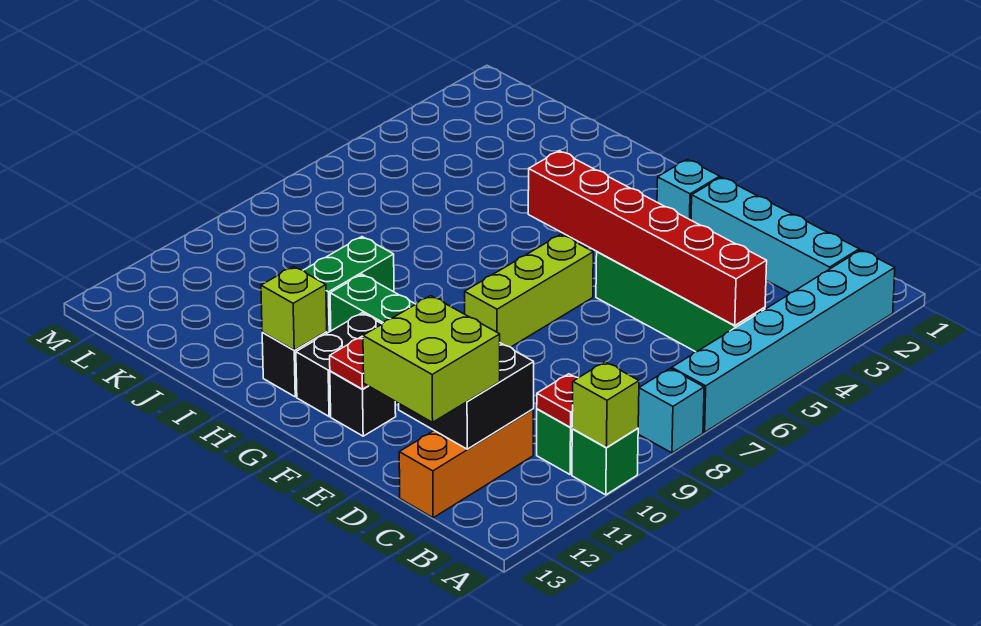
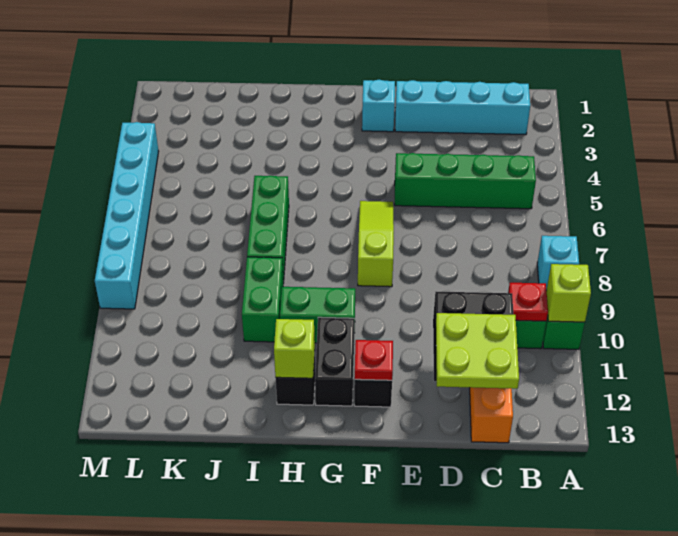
cyan 1x6 brick [672,250,895,432] -> cyan 1x6 brick moved to [95,122,159,309]
red 1x6 brick [528,151,767,325] -> none
lime 2x2 brick [363,296,500,422] -> lime 2x2 plate [436,313,519,389]
lime 1x3 brick [465,234,593,347] -> lime 1x3 slope [358,201,394,287]
none -> green 1x3 brick [247,176,289,284]

